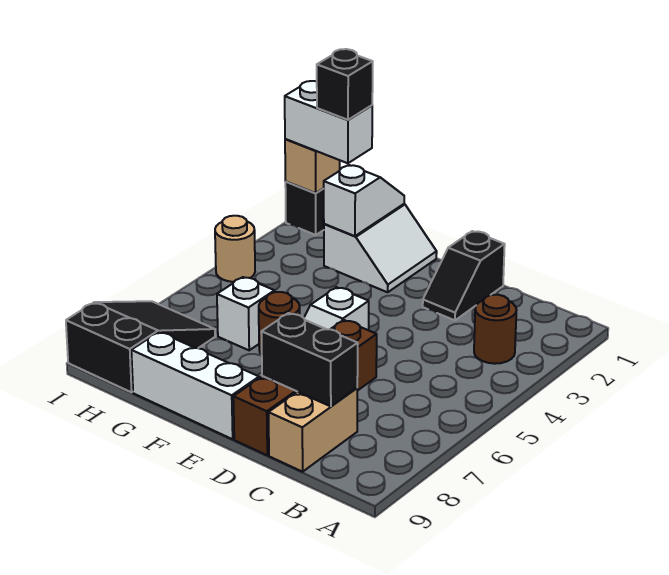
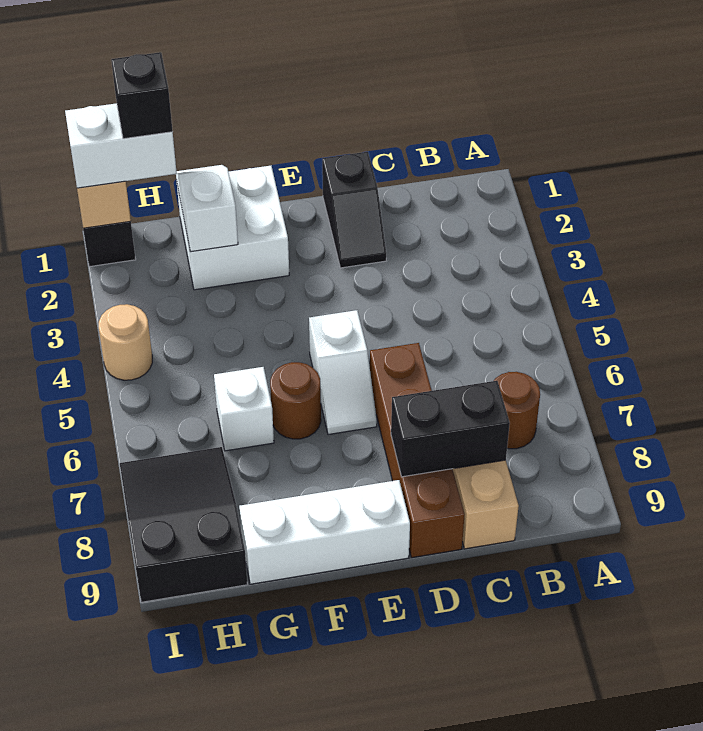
brown 1x1 round brick [474,295,516,364] -> brown 1x1 round brick moved to [494,372,540,449]
white 2x2 slope [324,204,437,292] -> white 2x2 brick [177,166,289,290]

